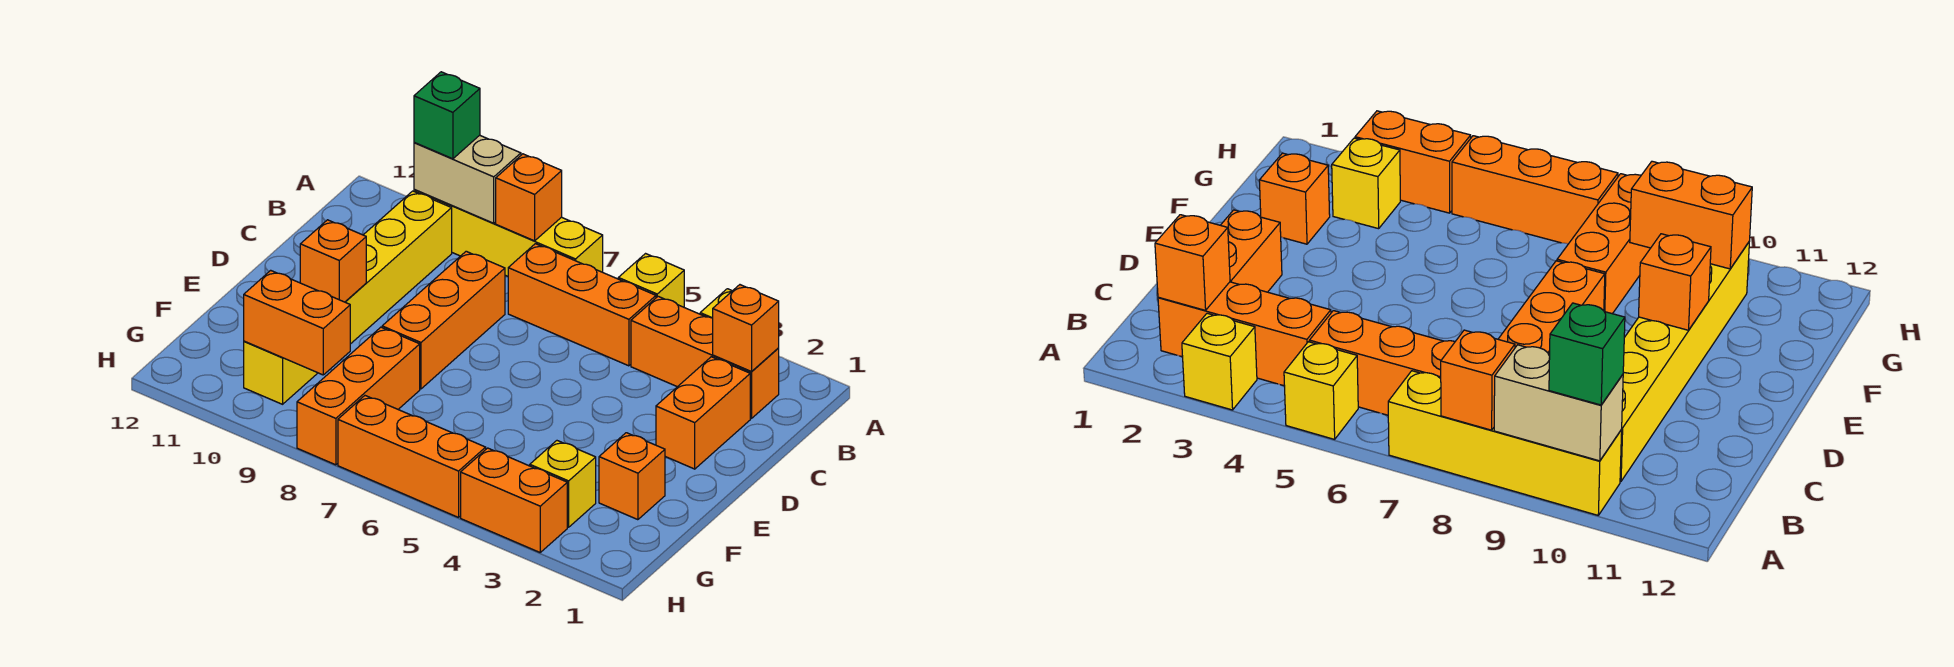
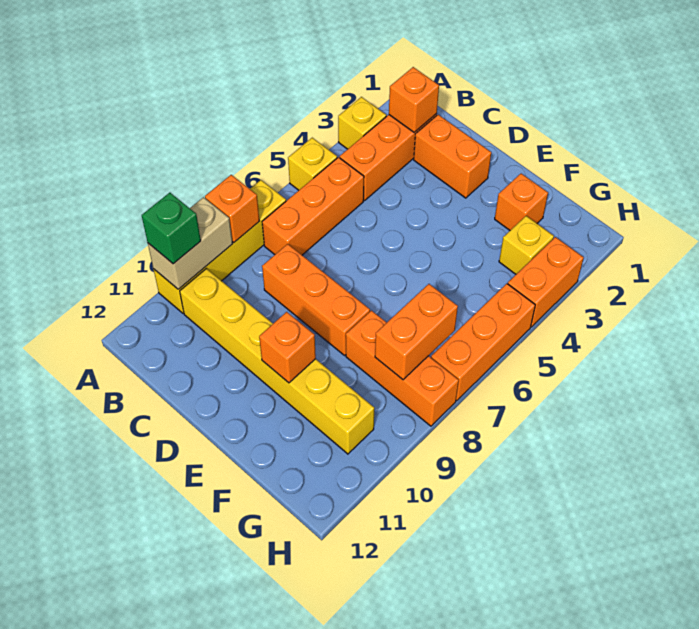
orange 1x2 brick [244,270,350,375] -> orange 1x2 brick moved to [375,284,458,380]

